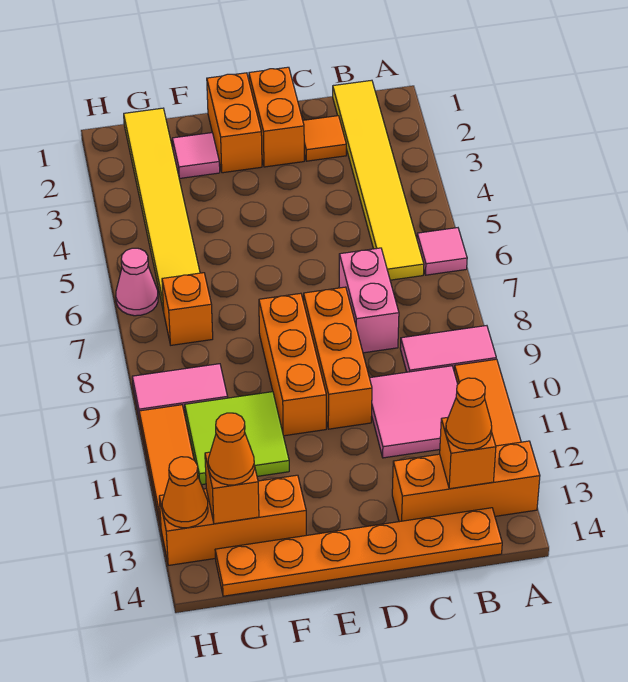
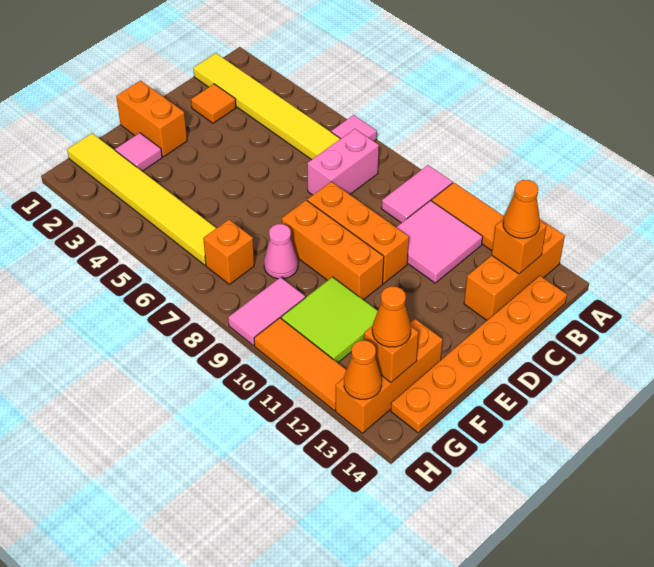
pink 1x2 brick [339,248,399,353] -> pink 1x2 brick turned to [307,129,379,195]
orange 1x2 brick [249,67,304,167] -> none
pink 1x1 cone [116,248,158,316] -> pink 1x1 cone moved to [264,224,298,279]

